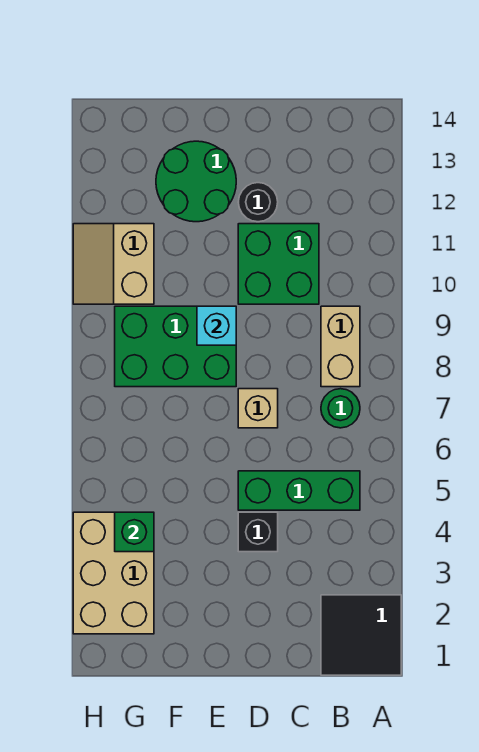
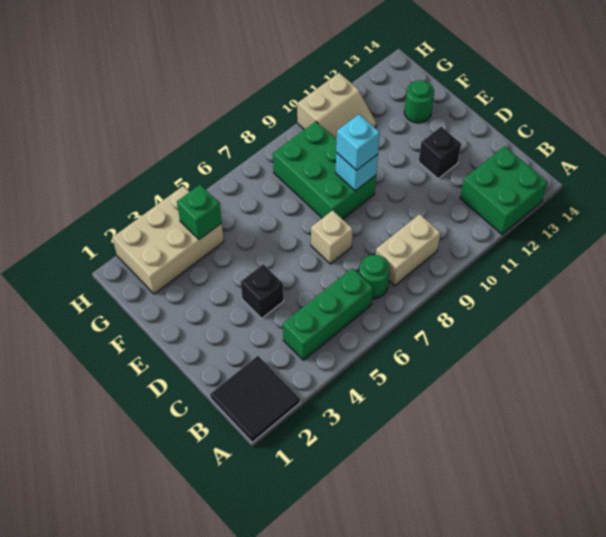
green 1x3 brick [238,471,360,510] -> green 1x3 brick turned to [283,268,373,360]
green 2x2 brick [238,224,319,304] -> green 2x2 brick moved to [460,146,548,234]
black 1x1 round brick [238,183,278,222] -> black 1x1 brick [418,127,461,179]
none -> cyan 1x1 brick [336,114,380,170]
green 2x2 round brick [156,141,236,222] -> green 1x1 round brick [404,80,434,123]
tan 2x2 slope [73,224,154,304] -> tan 2x2 slope turned to [297,73,377,140]

